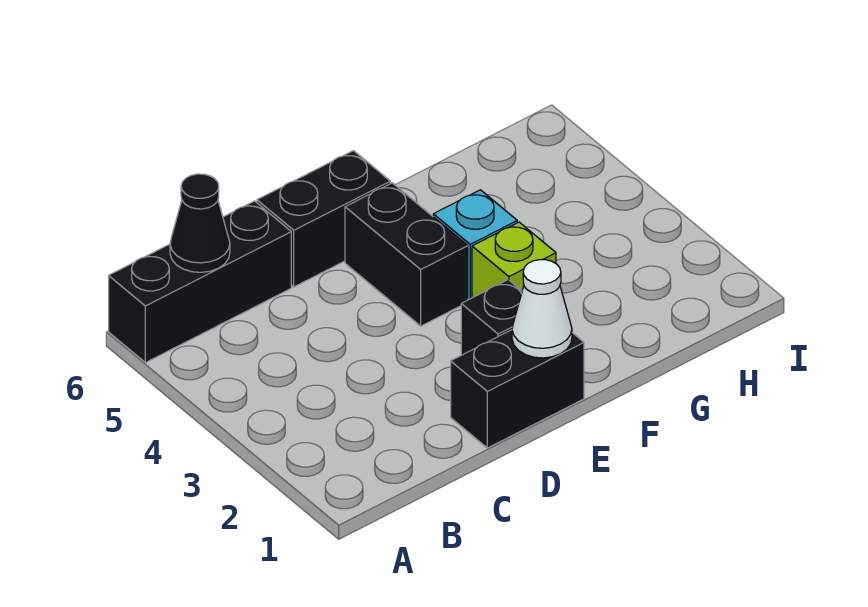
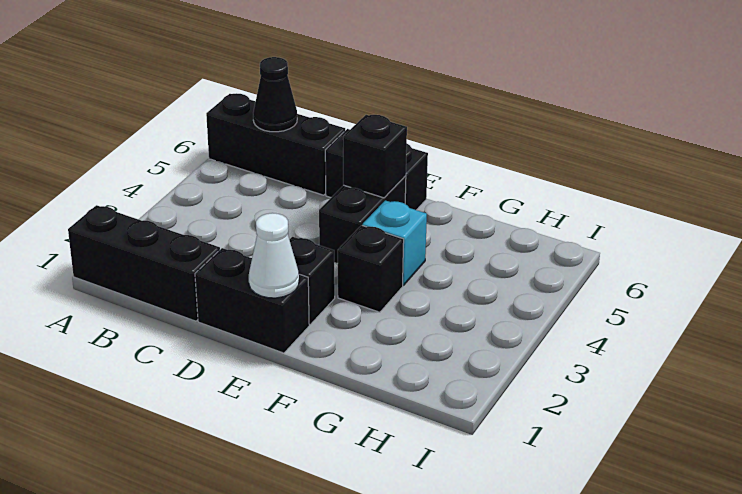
none -> black 1x3 brick [68,205,220,321]
none -> black 1x1 brick [343,115,407,198]
lime 1x1 brick [472,222,556,298] -> black 1x1 brick [337,225,404,312]

